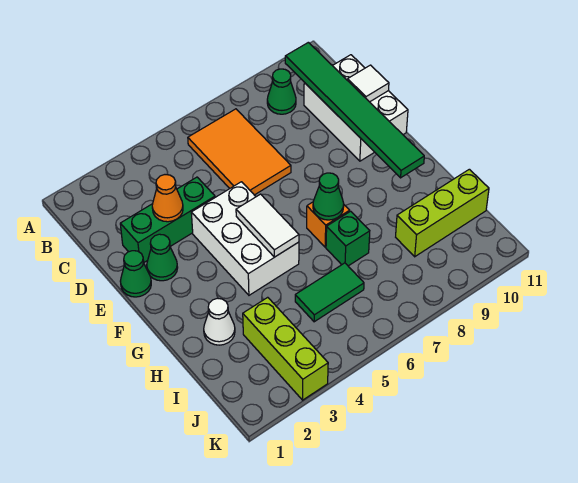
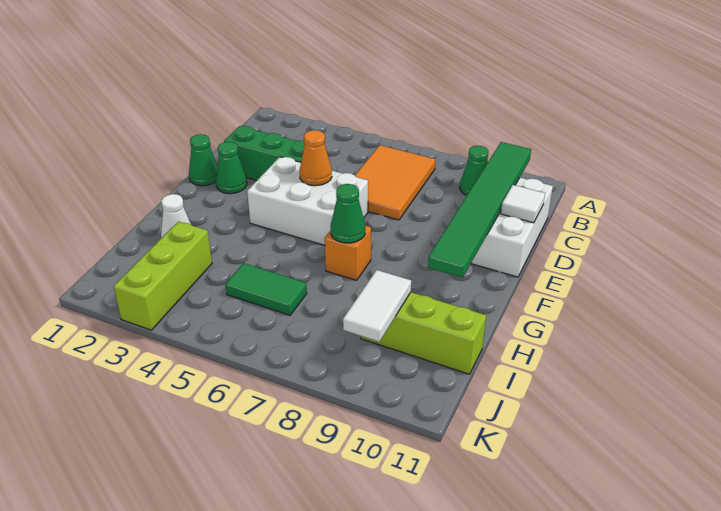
orange 1x1 cone [152,175,183,222] -> orange 1x1 cone moved to [300,130,332,186]
white 2x3 brick [191,182,299,295] -> white 2x3 brick turned to [247,157,368,245]
white 1x2 tile [236,194,299,257] -> white 1x2 tile moved to [343,270,411,342]
green 1x1 brick [326,211,370,266] -> none

